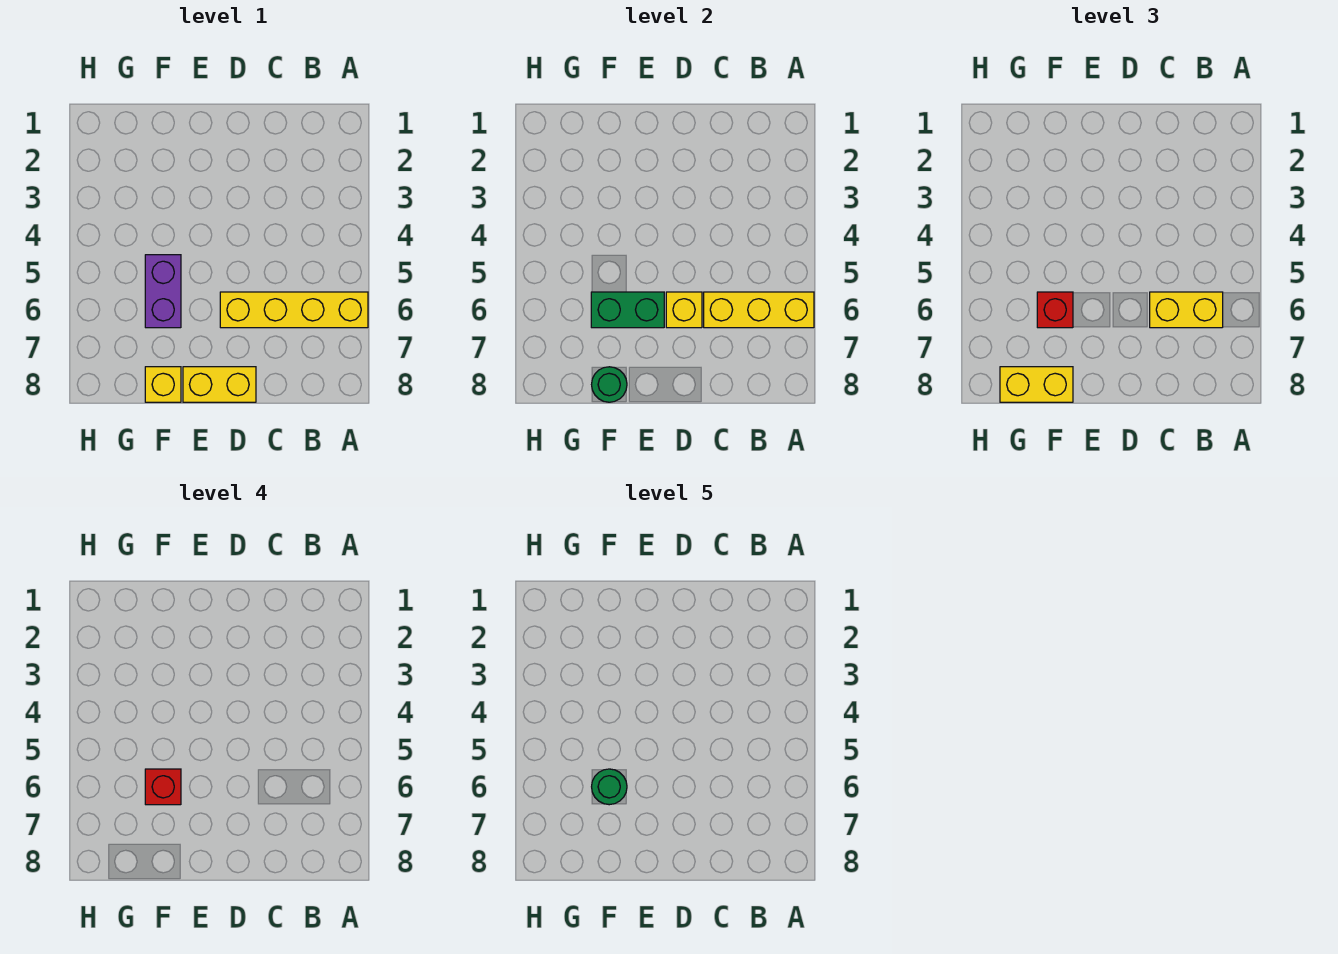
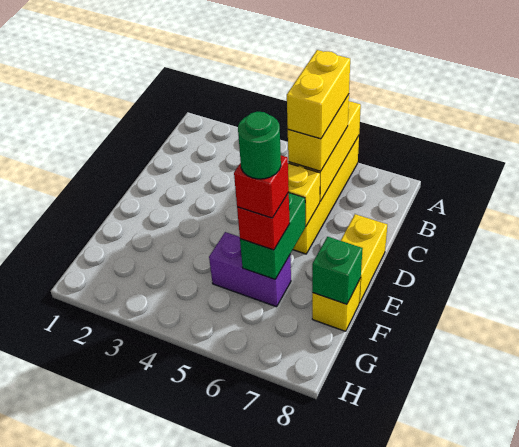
green 1x1 round brick [592,367,627,402] -> green 1x1 brick [312,237,363,304]
yellow 1x2 brick [1000,367,1073,402] -> yellow 1x2 brick moved to [287,50,350,139]

